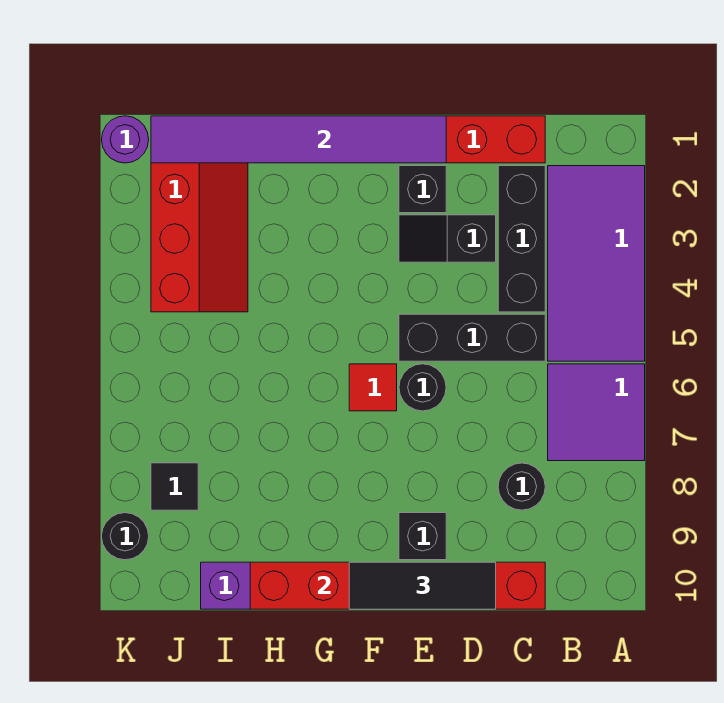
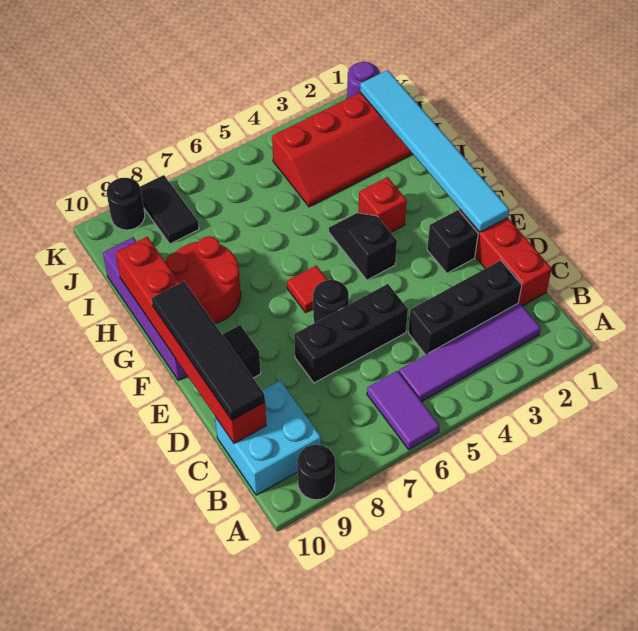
purple 2x4 tile [548,166,645,361] -> purple 1x4 tile [399,303,541,402]
purple 2x2 tile [548,364,645,461] -> purple 1x2 tile [367,371,440,449]
none -> cyan 2x2 brick [215,381,321,495]
black 1x3 brick [399,314,545,361] -> black 1x3 brick turned to [294,284,408,383]
black 1x1 round brick [498,463,545,510] -> black 1x1 round brick moved to [297,445,335,500]
black 1x2 slope [399,215,496,262] -> black 1x2 slope moved to [329,213,397,280]
black 1x3 tile [349,562,496,609] -> black 1x4 tile [152,281,265,420]
purple 1x6 tile [151,116,446,163] -> cyan 1x6 tile [360,70,509,232]
none -> red 1x1 brick [358,177,407,232]
none -> red 2x2 round brick [165,236,241,324]
black 1x1 tile [151,463,198,510] -> black 1x2 tile [140,175,199,244]

